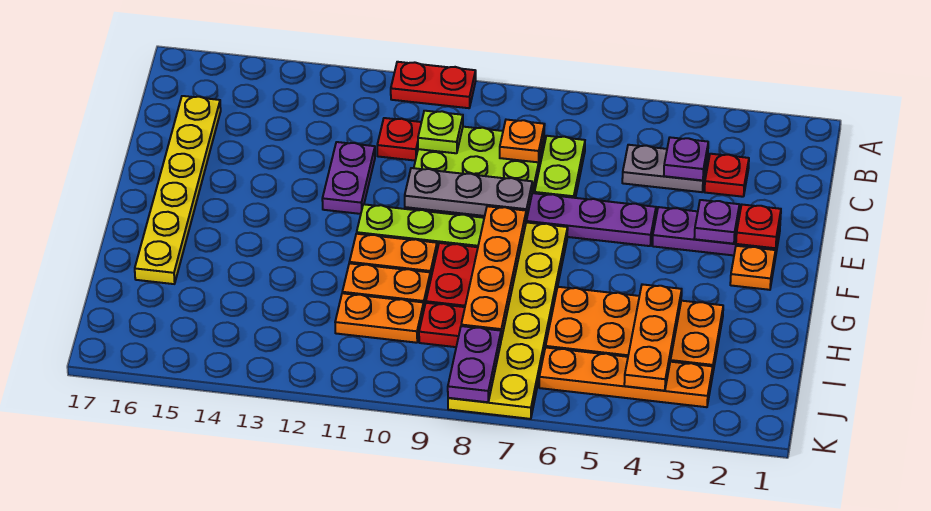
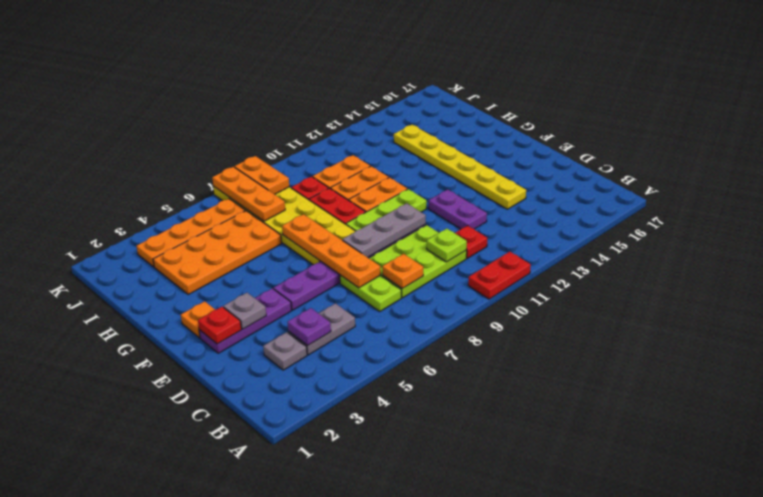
red 1x1 plate [705,154,749,197] -> grey 1x1 plate [263,332,307,370]
yellow 1x6 plate [135,96,221,284] -> yellow 1x6 plate moved to [394,125,526,209]
purple 1x1 plate [694,200,739,244] -> grey 1x1 plate [223,293,266,329]
orange 1x4 plate [461,206,526,339] -> orange 1x4 plate moved to [282,214,381,288]
orange 1x3 plate [624,284,682,391] -> orange 1x3 plate moved to [212,167,285,221]
purple 1x2 plate [448,326,501,402] -> orange 1x2 plate [235,156,289,194]

